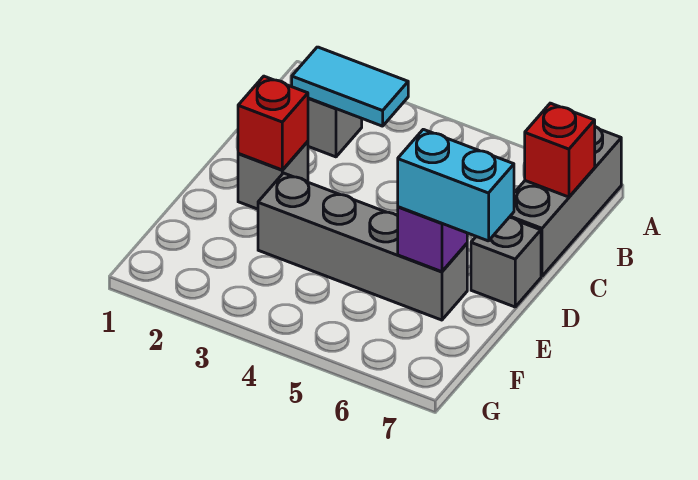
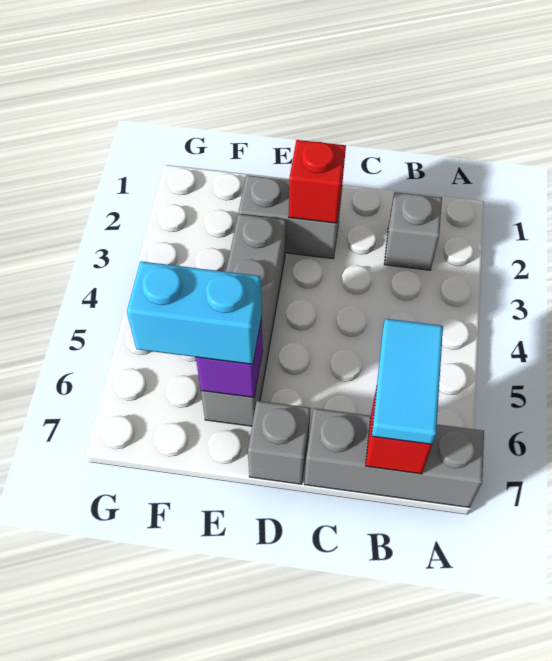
cyan 1x2 tile [292,47,408,126] -> cyan 1x2 tile moved to [372,319,443,444]
grey 1x1 brick [238,141,308,209] -> grey 1x2 brick [239,175,342,259]
cyan 1x2 brick [398,129,514,241] -> cyan 1x2 brick turned to [127,261,262,364]

